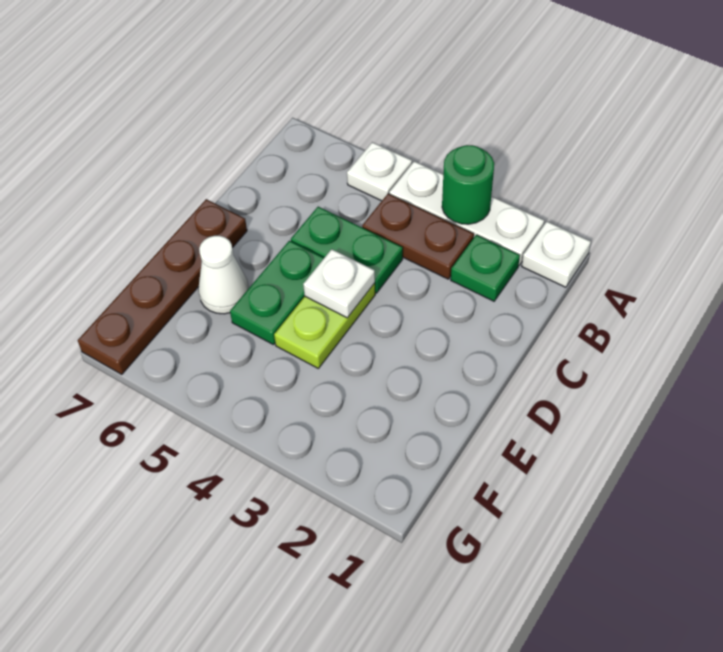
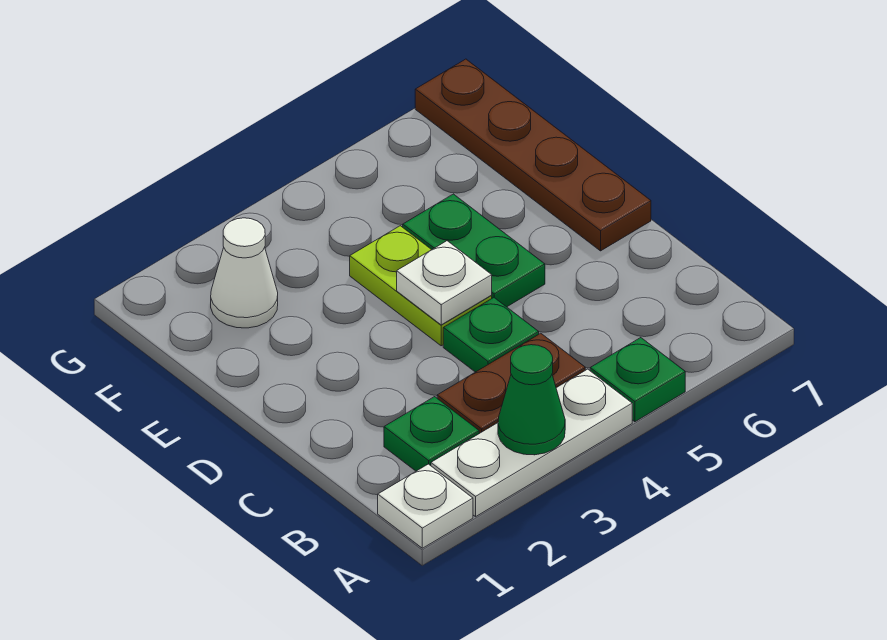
green 1x1 round brick [442,145,494,224] -> green 1x1 cone [498,345,565,455]
white 1x1 plate [347,142,412,201] -> green 1x1 plate [590,338,685,422]
green 1x2 plate [291,207,403,293] -> green 1x1 plate [443,298,539,372]
white 1x1 cone [198,236,249,314] -> white 1x1 cone moved to [211,218,278,328]

